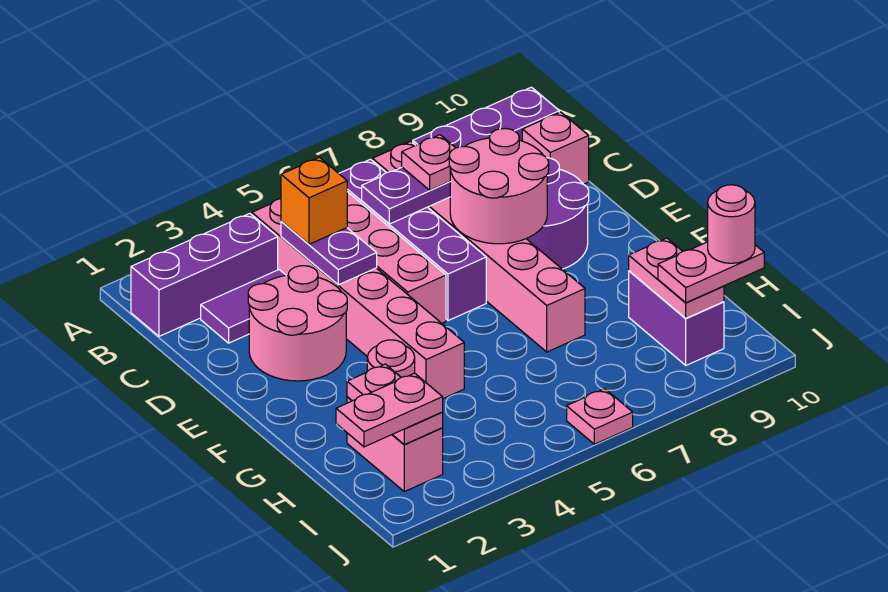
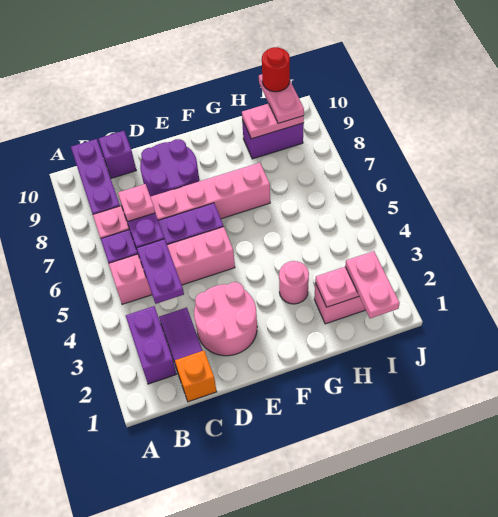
purple 1x3 brick [131,213,278,336] -> purple 1x2 brick [126,306,176,384]
pink 1x6 brick [252,199,464,399] -> none
purple 1x2 plate [281,221,377,285] -> purple 1x2 plate turned to [137,239,184,304]
orange 1x1 brick [281,157,347,244] -> orange 1x1 brick moved to [175,351,217,402]
pink 1x1 brick [522,112,589,184] -> purple 1x1 brick [98,131,136,178]
pink 2x2 round brick [449,128,549,244] -> none
pink 1x1 round brick [708,185,755,263] -> red 1x1 round brick [262,47,290,92]
pink 1x1 plate [567,389,633,444] -> none

